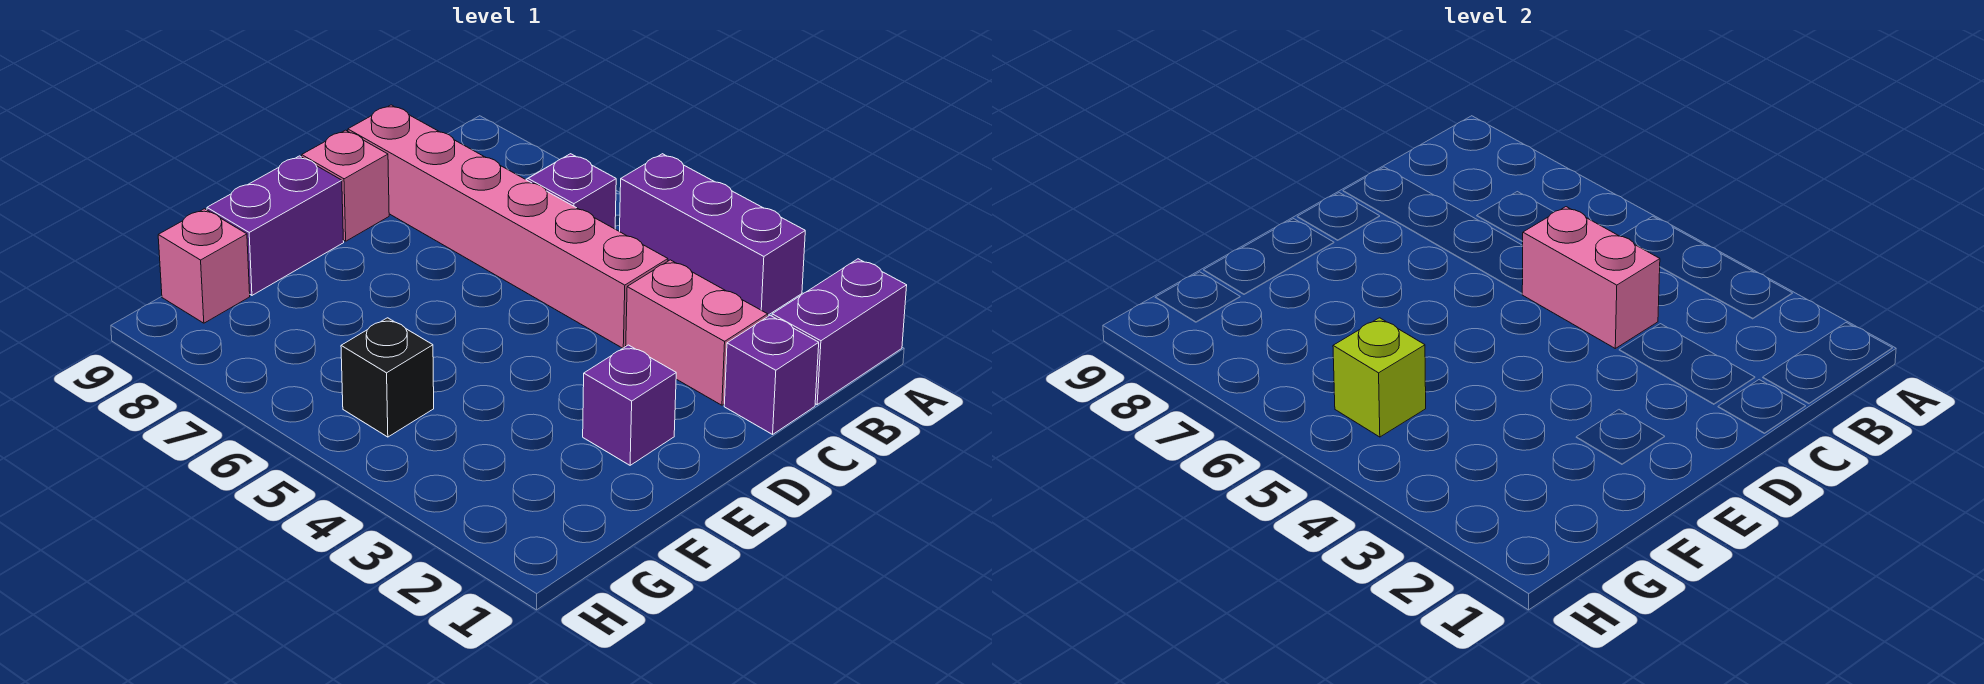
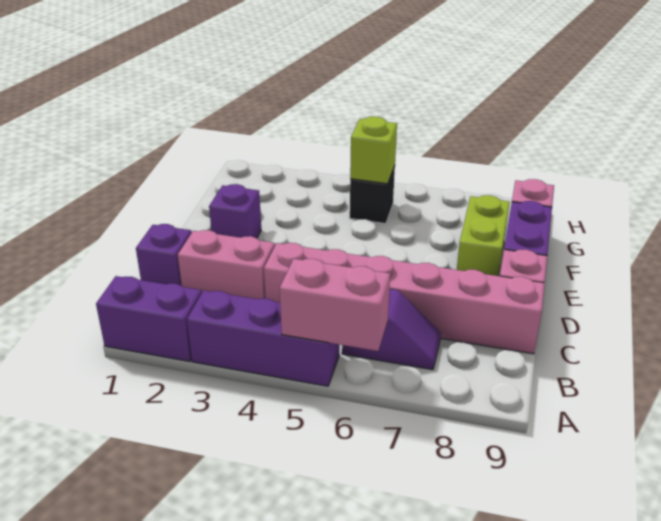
purple 1x2 brick [772,259,907,405] -> purple 1x2 brick turned to [96,276,202,361]
pink 1x2 brick [1522,207,1660,348] -> pink 1x2 brick moved to [280,259,390,351]
none -> lime 1x2 brick [457,195,510,276]

